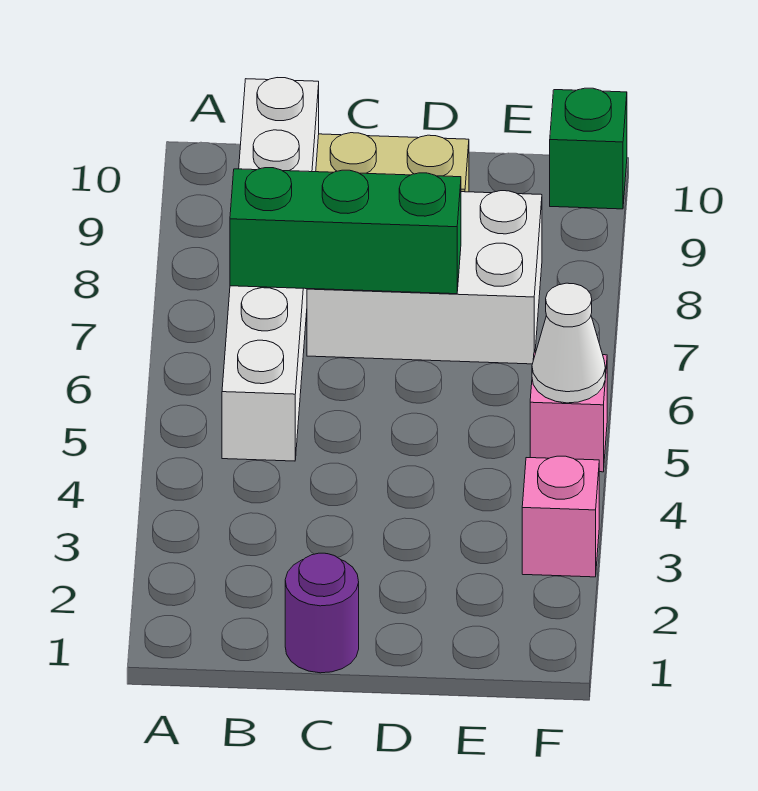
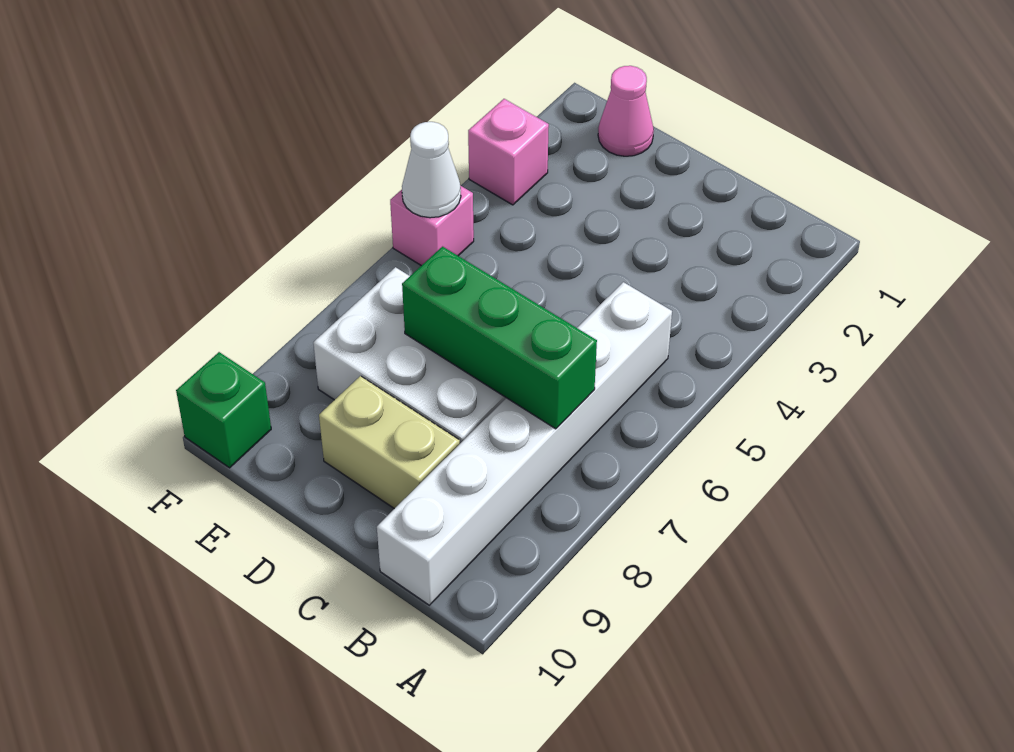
purple 1x1 round brick [285,553,359,673] -> none
none -> pink 1x1 cone [598,66,654,156]

